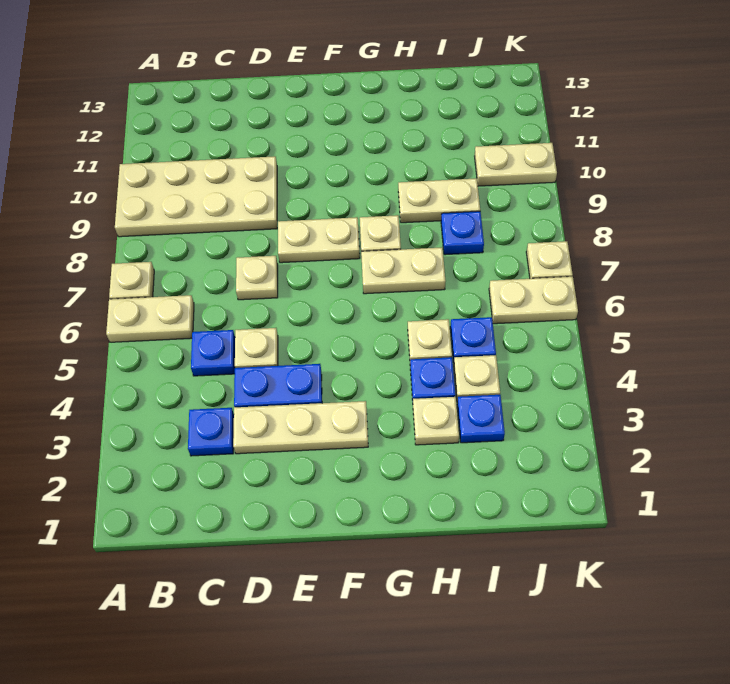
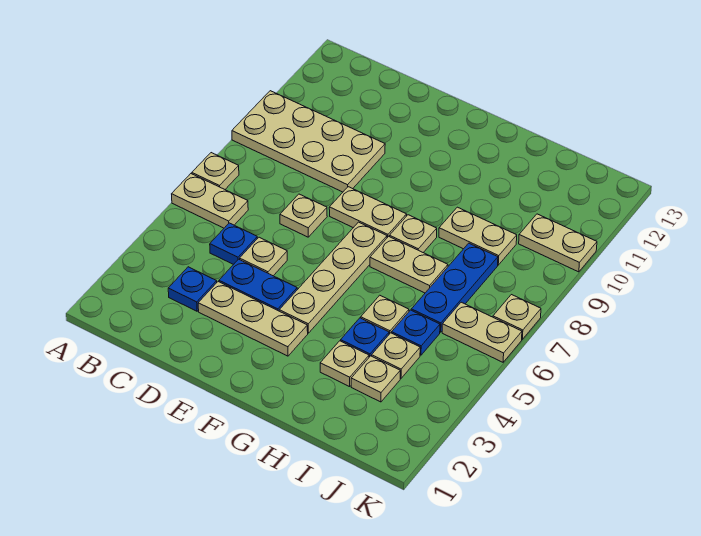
none -> tan 1x4 plate [279,222,387,333]
blue 1x1 plate [457,395,505,443] -> tan 1x1 plate [351,356,400,402]
blue 1x1 plate [441,211,484,255] -> blue 1x3 plate [411,243,498,332]

